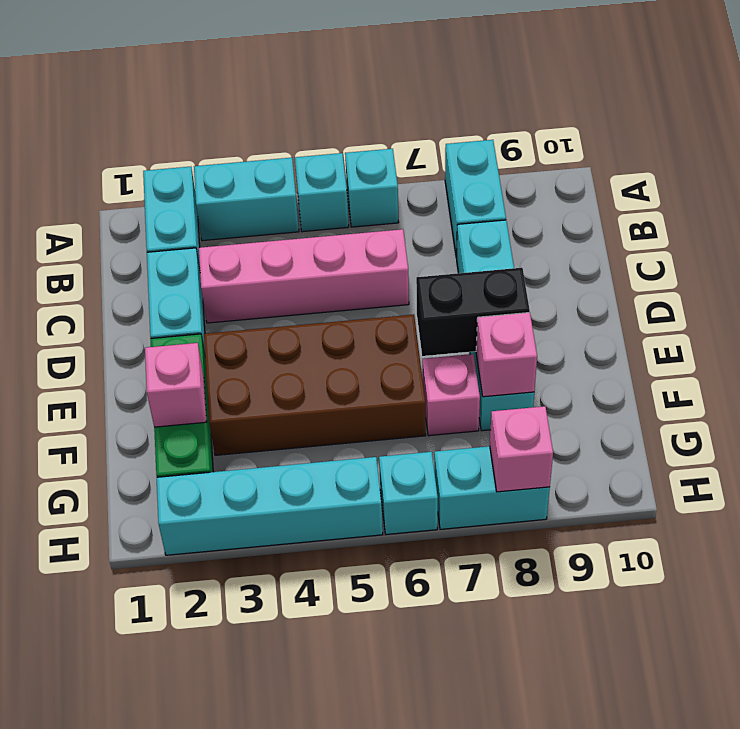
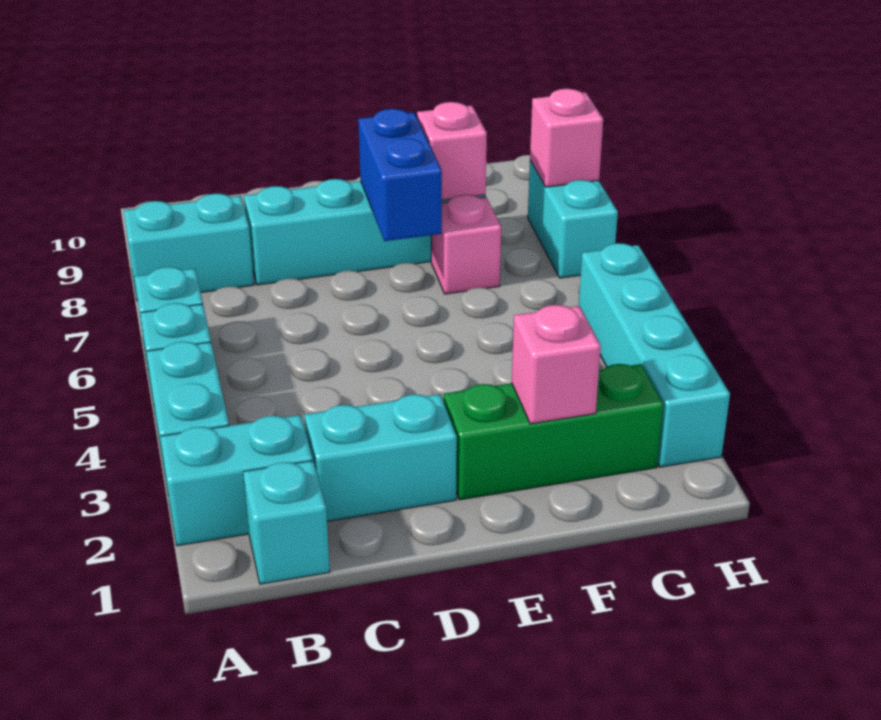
pink 1x4 brick [199,229,409,323] -> none
brown 2x4 brick [204,315,426,455] -> none
black 1x2 brick [416,268,530,356] -> blue 1x2 brick [358,109,442,241]
cyan 1x1 brick [379,452,438,535] -> cyan 1x1 brick moved to [243,461,330,584]

